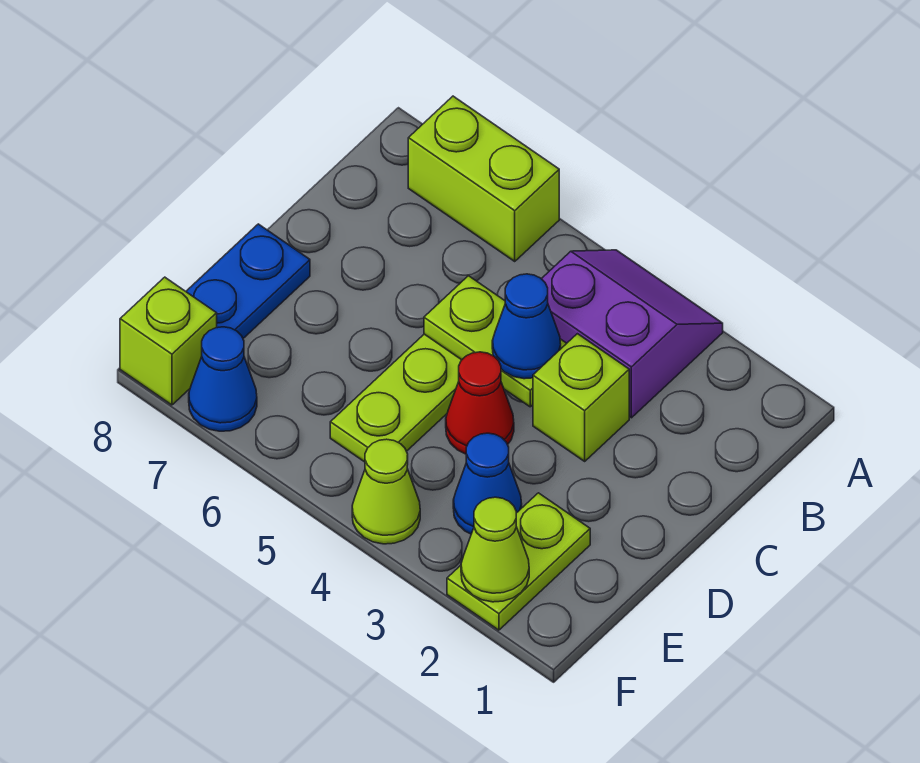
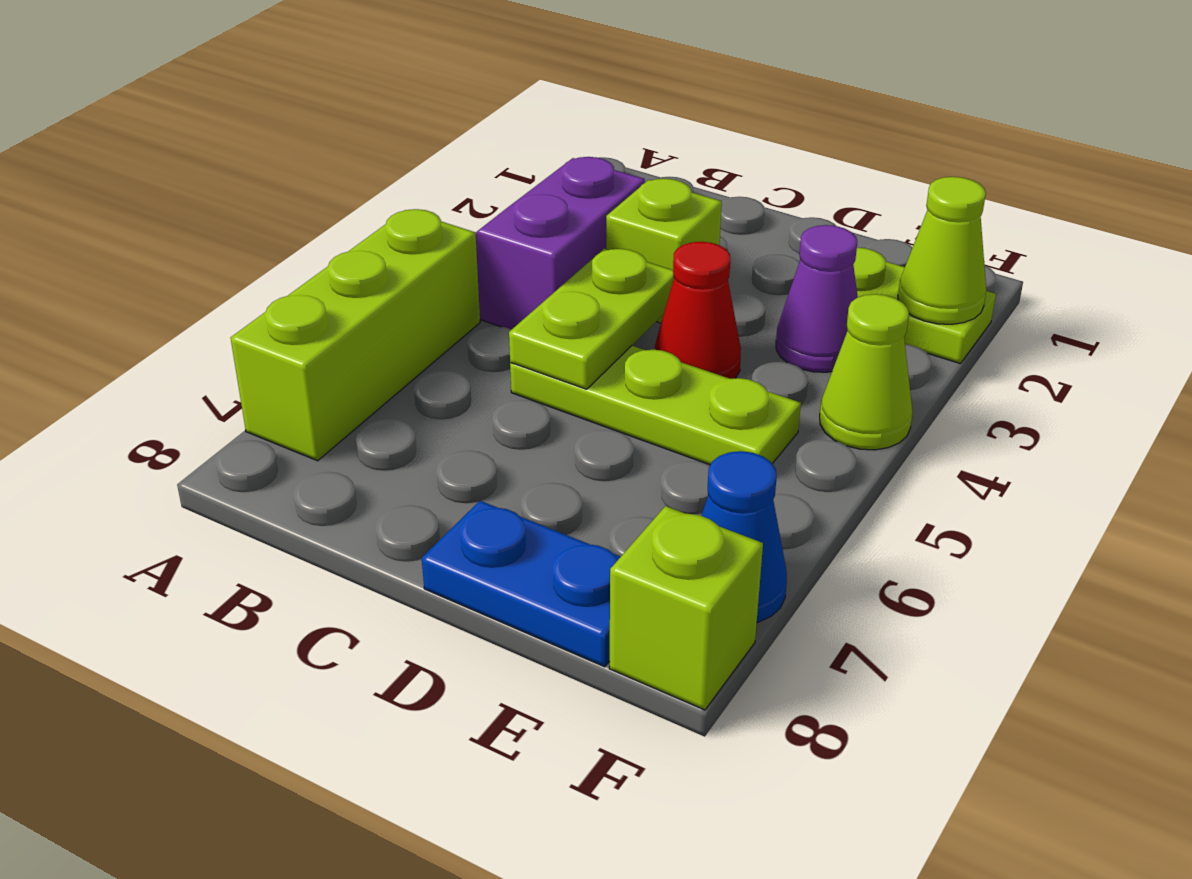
lime 1x2 brick [408,96,559,261] -> lime 1x3 brick [231,209,480,461]
blue 1x1 cone [492,274,561,379] -> none
blue 1x1 cone [453,433,522,534] -> purple 1x1 cone [776,225,858,372]

